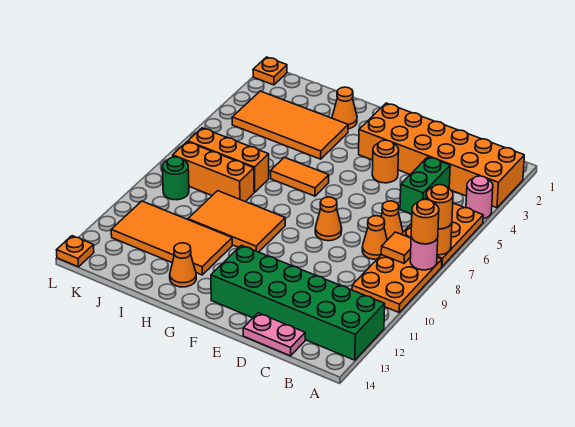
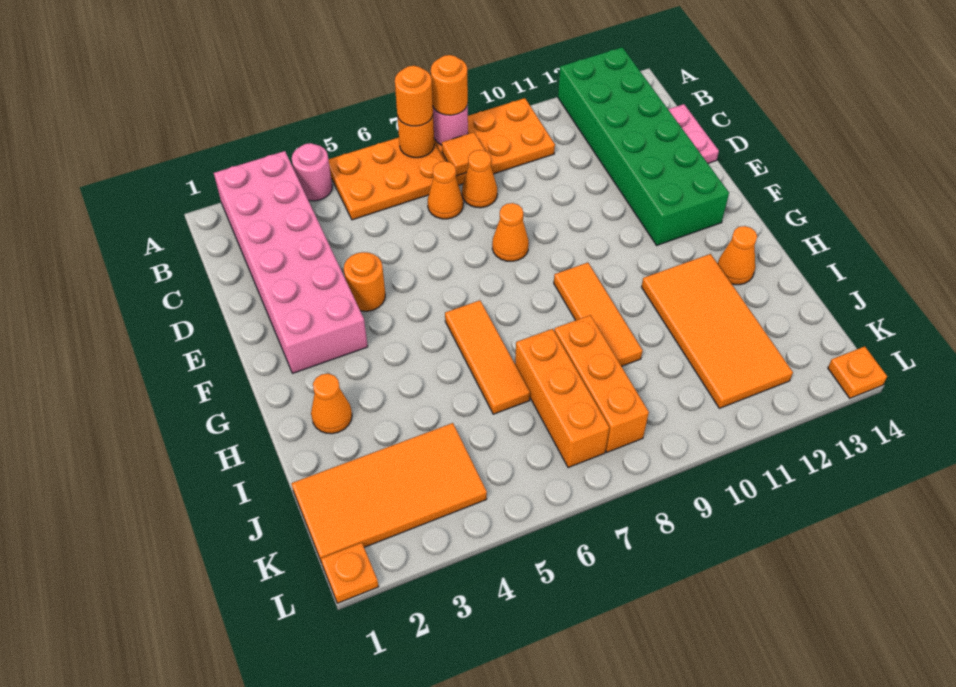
orange 2x6 brick [359,103,524,208] -> pink 2x6 brick [214,151,368,373]
green 1x2 brick [400,157,450,214] -> none
orange 1x2 tile [271,157,329,196] -> orange 1x3 tile [445,300,530,414]
orange 2x3 tile [188,191,285,252] -> orange 1x3 tile [554,263,643,366]
orange 2x4 tile [232,91,348,159] -> orange 2x4 tile turned to [291,423,487,561]
green 1x1 round brick [162,157,189,200] -> none

